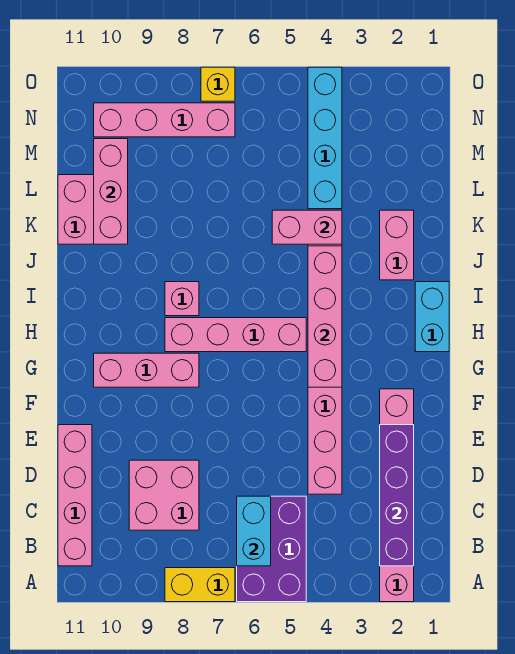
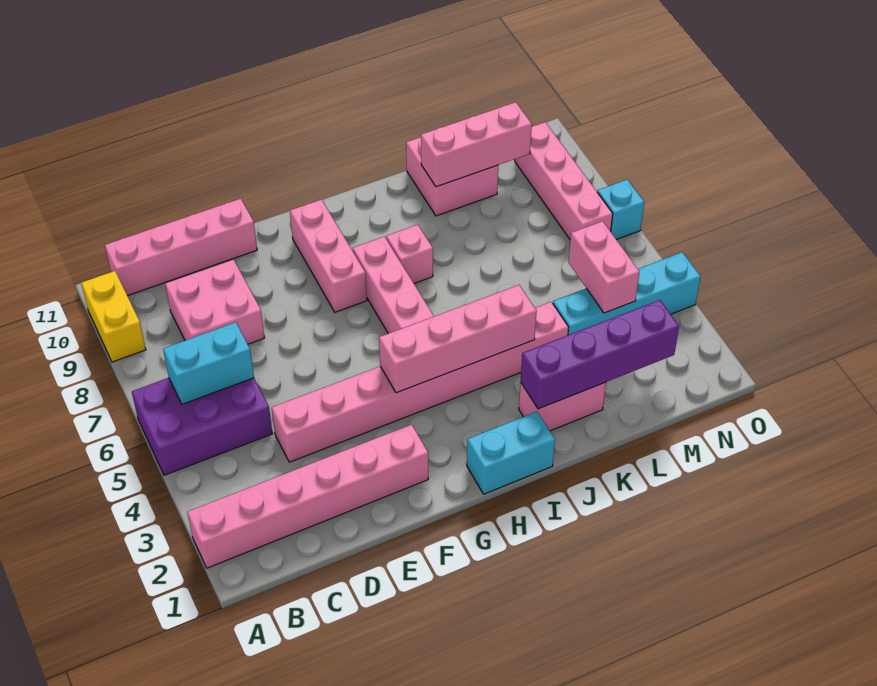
yellow 1x2 brick [165,568,235,602] -> yellow 1x2 brick moved to [81,271,146,362]
purple 1x4 brick [380,425,414,566] -> purple 1x4 brick moved to [521,300,679,409]
pink 1x2 brick [272,210,342,244] -> pink 1x2 brick moved to [568,221,640,313]
yellow 1x1 brick [201,67,235,101] -> cyan 1x1 brick [597,179,644,240]

